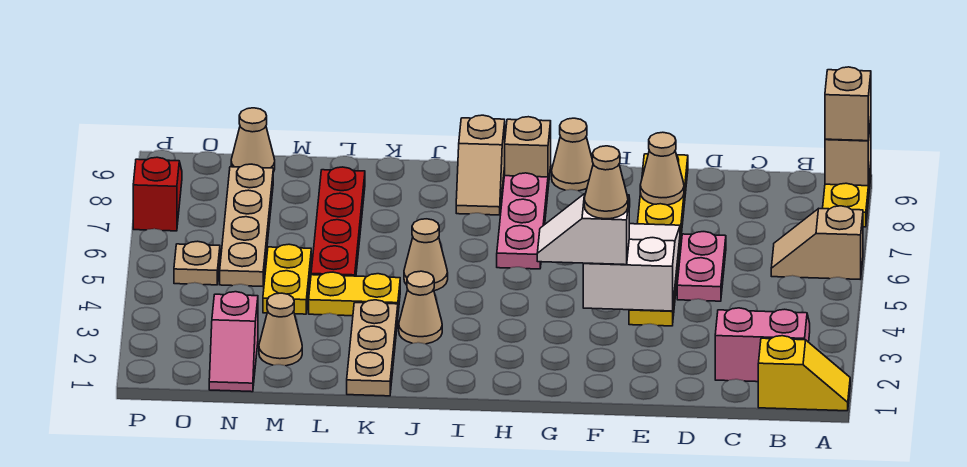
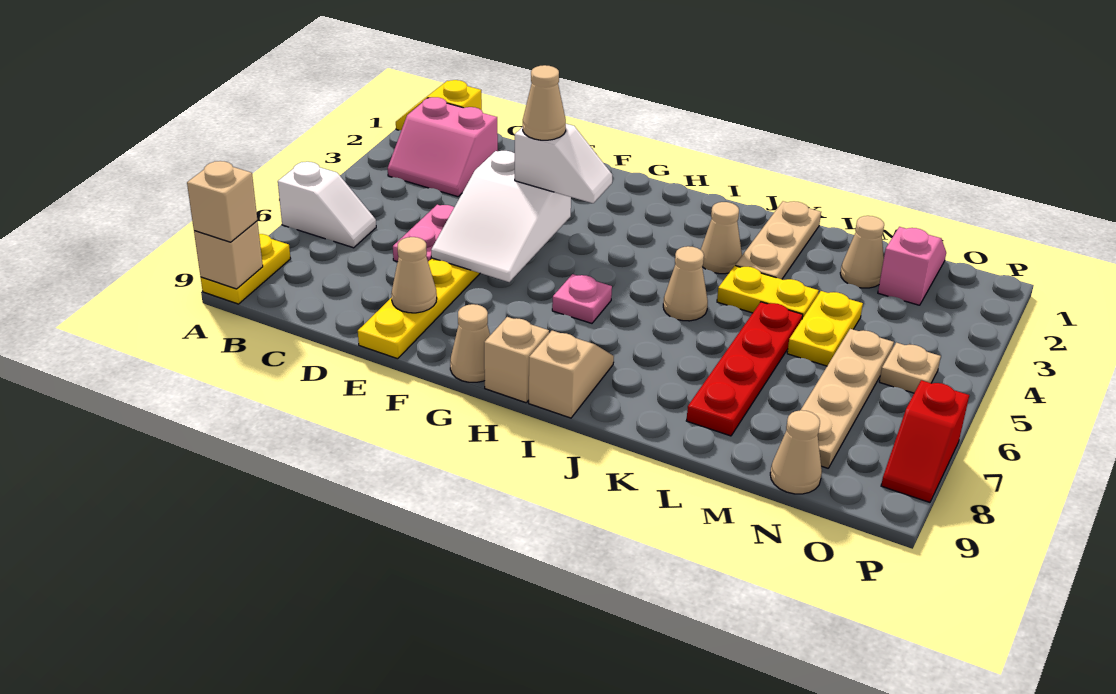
tan 1x2 slope [771,206,863,279] -> white 1x2 slope [278,162,376,248]
pink 1x3 plate [497,173,548,269] -> pink 1x1 plate [552,274,612,323]

